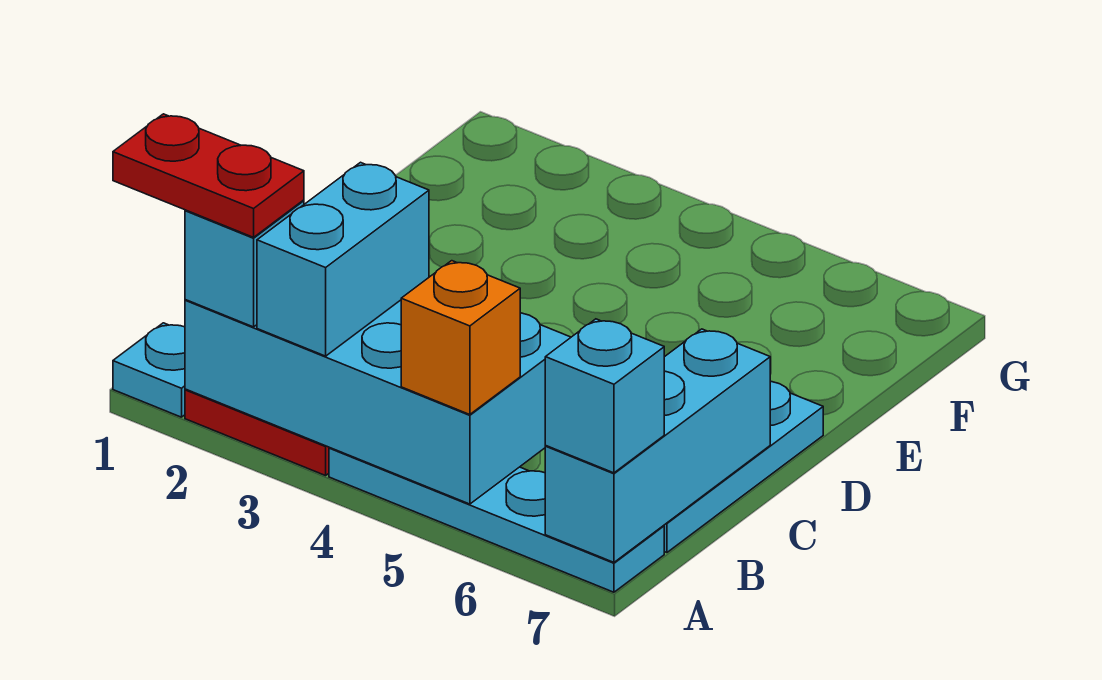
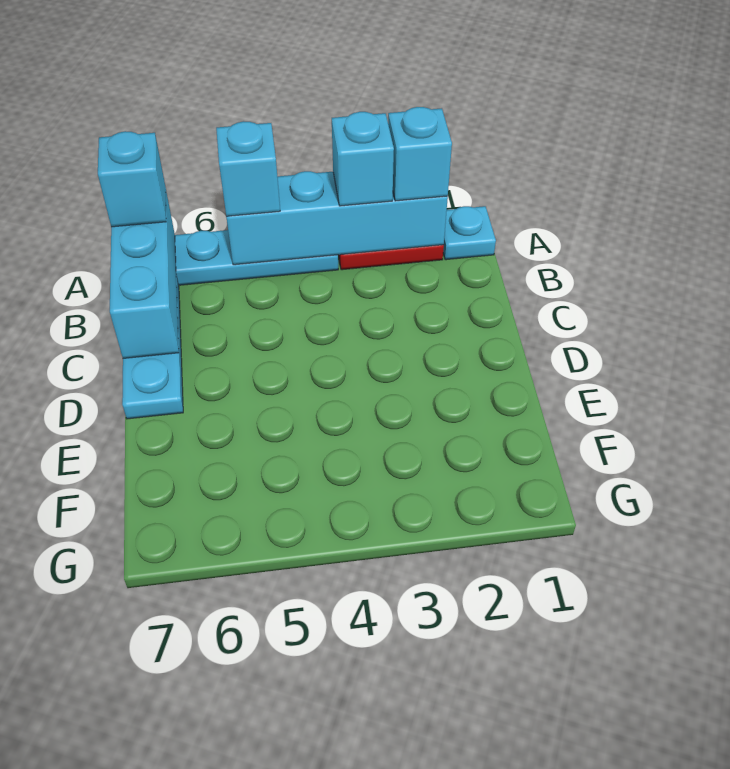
red 1x2 plate [113,114,304,237] -> none
cyan 2x4 brick [185,300,571,504] -> cyan 1x4 brick [226,171,448,265]
cyan 1x2 brick [257,162,429,356] -> cyan 1x1 brick [332,112,394,206]
orange 1x1 brick [401,261,520,415] -> cyan 1x1 brick [216,121,280,216]

